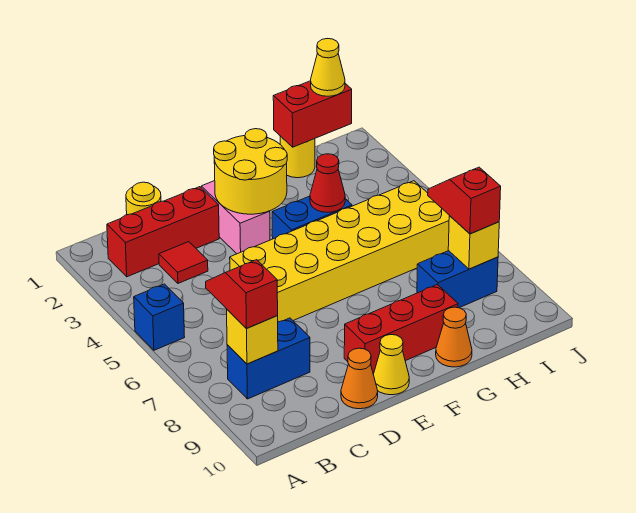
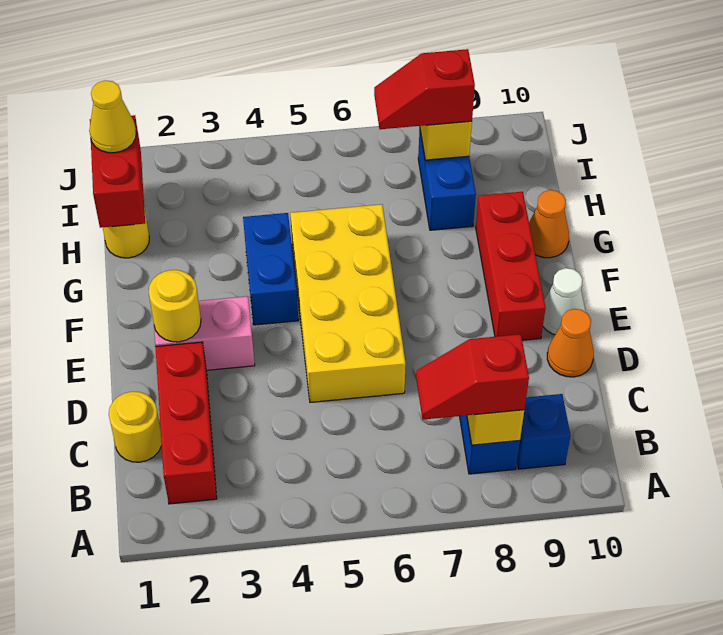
blue 1x1 brick [134,284,184,350] -> blue 1x1 brick moved to [517,394,571,469]
red 1x1 tile [159,242,208,283] -> none
yellow 2x6 brick [230,181,449,322] -> yellow 2x4 brick [290,204,406,402]
yellow 2x2 round brick [214,129,287,214] -> yellow 1x1 round brick [149,270,201,342]
yellow 1x1 cone [373,335,409,395] -> white 1x1 cone [543,268,585,335]
red 1x1 cone [310,154,345,212] -> none

